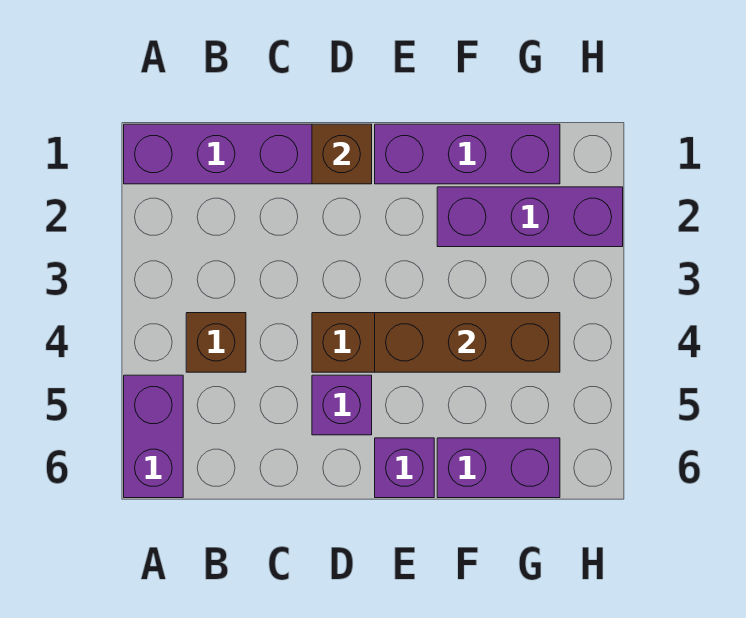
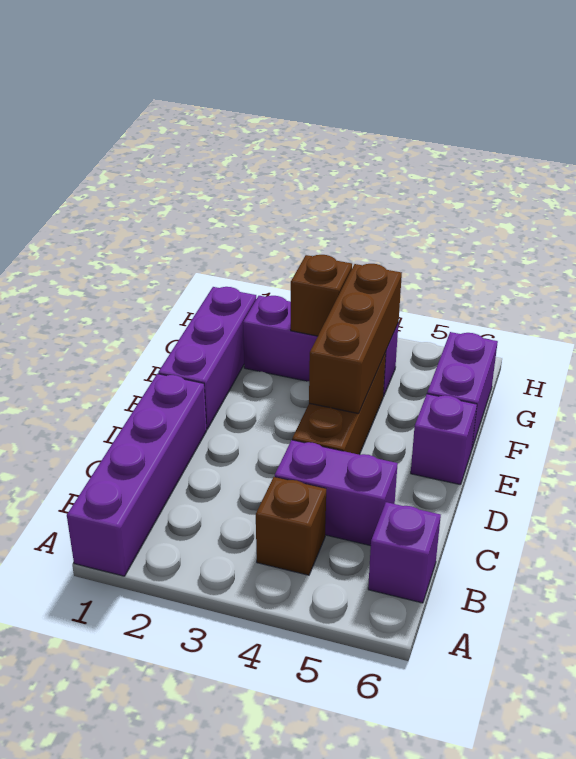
purple 1x2 brick [124,375,183,498] -> purple 1x2 brick moved to [275,440,398,546]
brown 1x1 brick [312,124,372,184] -> brown 1x1 brick moved to [291,255,352,336]
purple 1x1 brick [312,375,372,435] -> purple 1x1 brick moved to [368,502,441,603]
purple 1x3 brick [437,187,623,247] -> purple 1x3 brick turned to [243,296,398,397]

